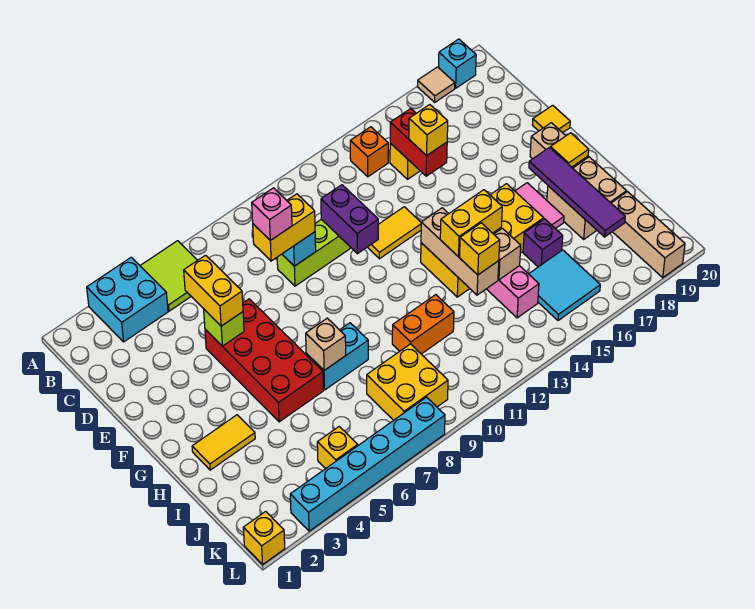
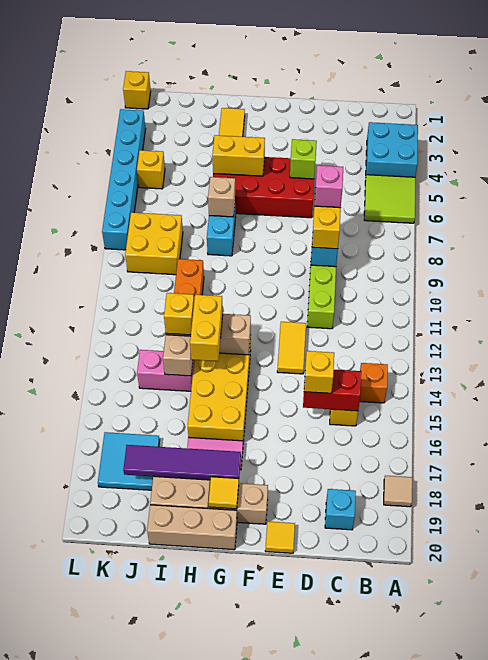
cyan 1x1 brick [439,39,476,88] -> cyan 1x1 brick moved to [325,489,356,530]
yellow 1x2 brick [184,255,243,326] -> yellow 1x2 brick moved to [212,135,265,176]
purple 1x2 brick [321,185,378,254] -> none
purple 1x1 brick [523,219,563,267] -> none
cyan 2x2 tile [529,250,600,321] -> cyan 2x2 tile moved to [98,432,160,490]
tan 1x3 brick [611,192,685,278] -> tan 1x3 brick moved to [147,505,237,550]

